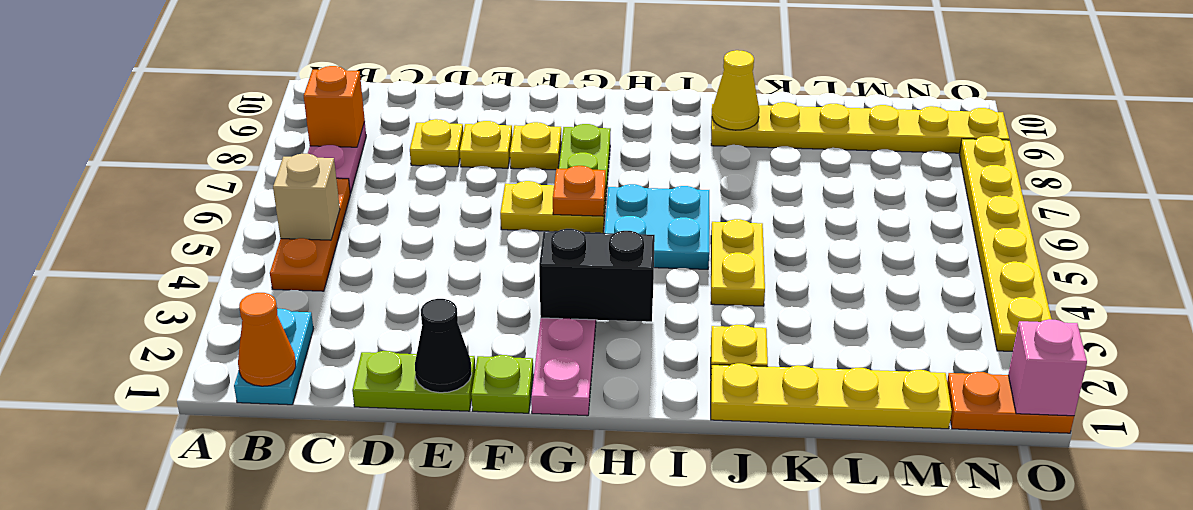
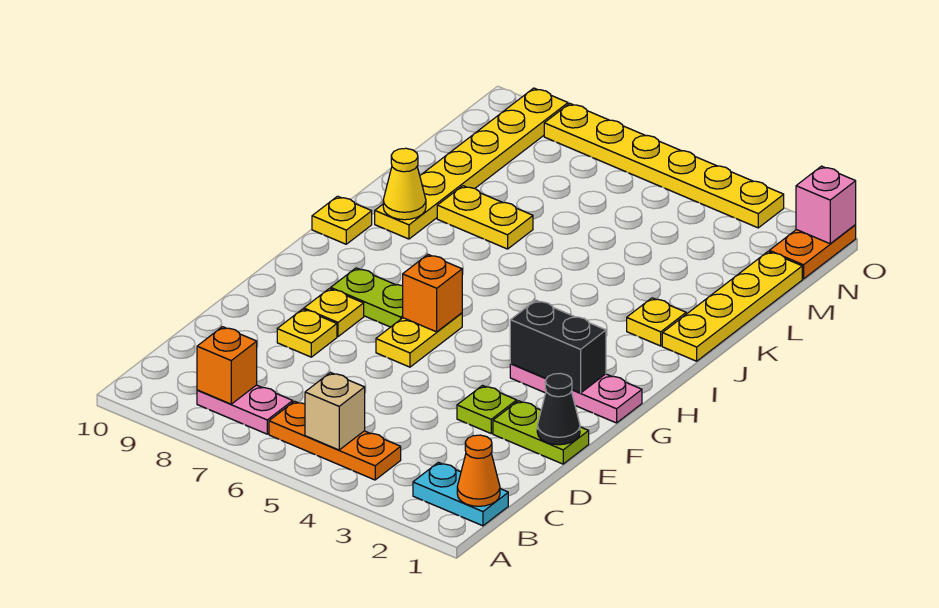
lime 1x2 plate [352,351,475,411] -> lime 1x2 plate turned to [493,401,589,464]
yellow 1x1 plate [410,119,463,167] -> yellow 1x1 plate moved to [312,196,372,244]
lime 1x1 plate [471,355,534,413] -> lime 1x1 plate moved to [457,386,517,433]
black 1x2 brick [539,229,655,322] -> black 1x2 brick turned to [510,300,606,393]
orange 1x1 plate [553,166,606,216] -> orange 1x1 brick [403,255,462,332]
cyan 2x2 plate [605,184,709,269] -> none
yellow 1x2 plate [711,219,765,306] -> yellow 1x2 plate moved to [437,186,533,249]

